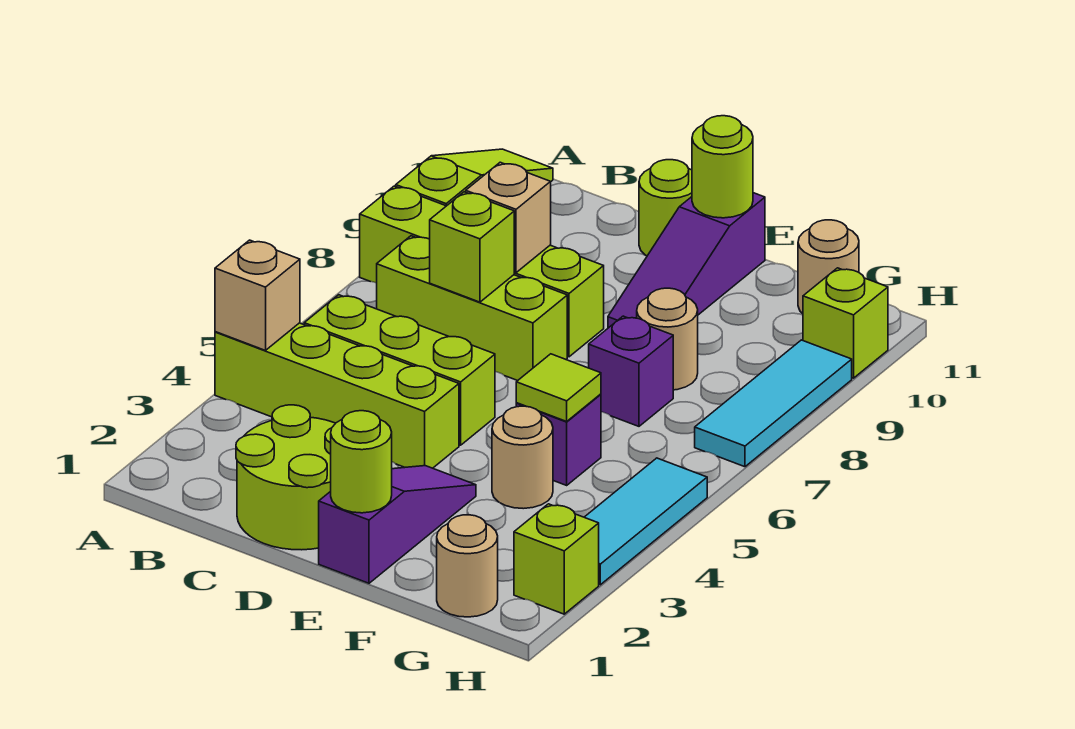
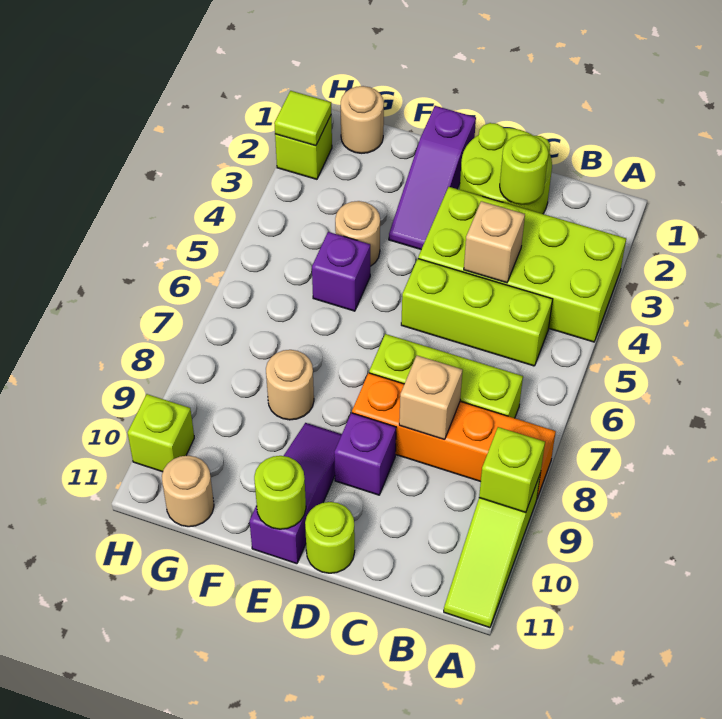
lime 1x4 brick [215,323,459,468] -> lime 2x4 brick [418,187,626,342]
tan 1x1 brick [215,240,300,350] -> tan 1x1 brick moved to [464,201,525,283]
lime 1x4 brick [360,186,604,357] -> orange 1x4 brick [352,373,556,498]
lime 1x1 brick [430,192,514,302] -> lime 1x1 brick moved to [479,427,545,512]
lime 1x1 round brick [331,411,392,513] -> lime 1x1 round brick moved to [500,135,548,205]
lime 1x1 tile [516,354,601,421] -> lime 1x1 tile moved to [274,91,331,146]
purple 1x1 brick [589,316,673,426] -> purple 1x1 brick moved to [334,413,396,495]
cyan 1x3 tile [584,458,707,585] -> none
cyan 1x3 tile [695,340,852,467] -> none

